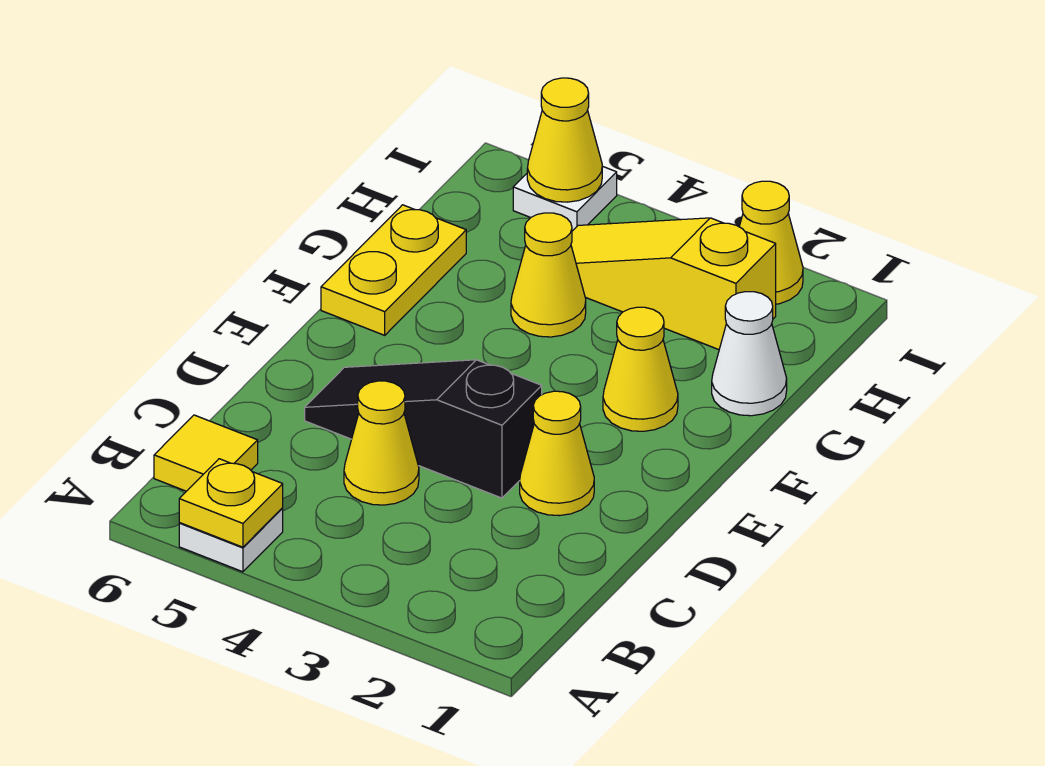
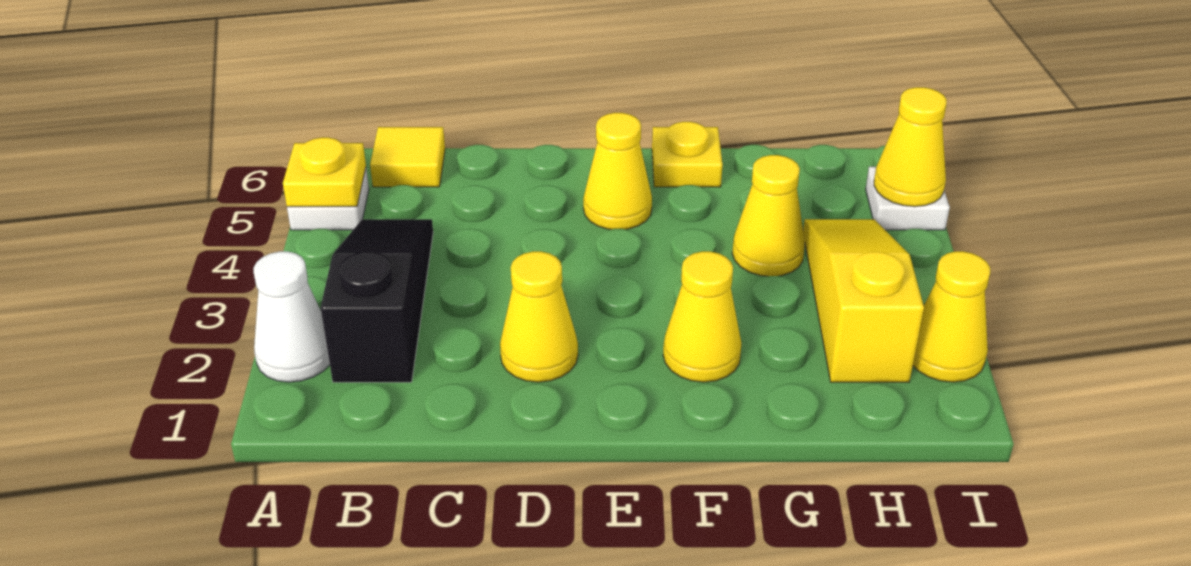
yellow 1x1 cone [344,381,419,505] -> yellow 1x1 cone moved to [583,113,652,229]
black 1x3 slope [305,360,542,498] -> black 1x3 slope moved to [321,219,433,382]
yellow 1x2 plate [321,205,466,335] -> yellow 1x1 plate [652,122,722,187]
white 1x1 cone [712,292,787,416] -> white 1x1 cone moved to [254,251,330,382]

